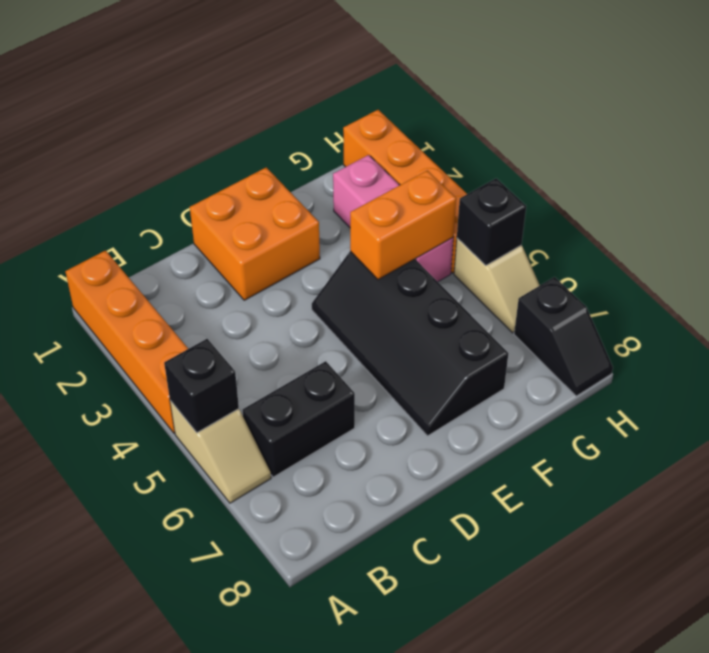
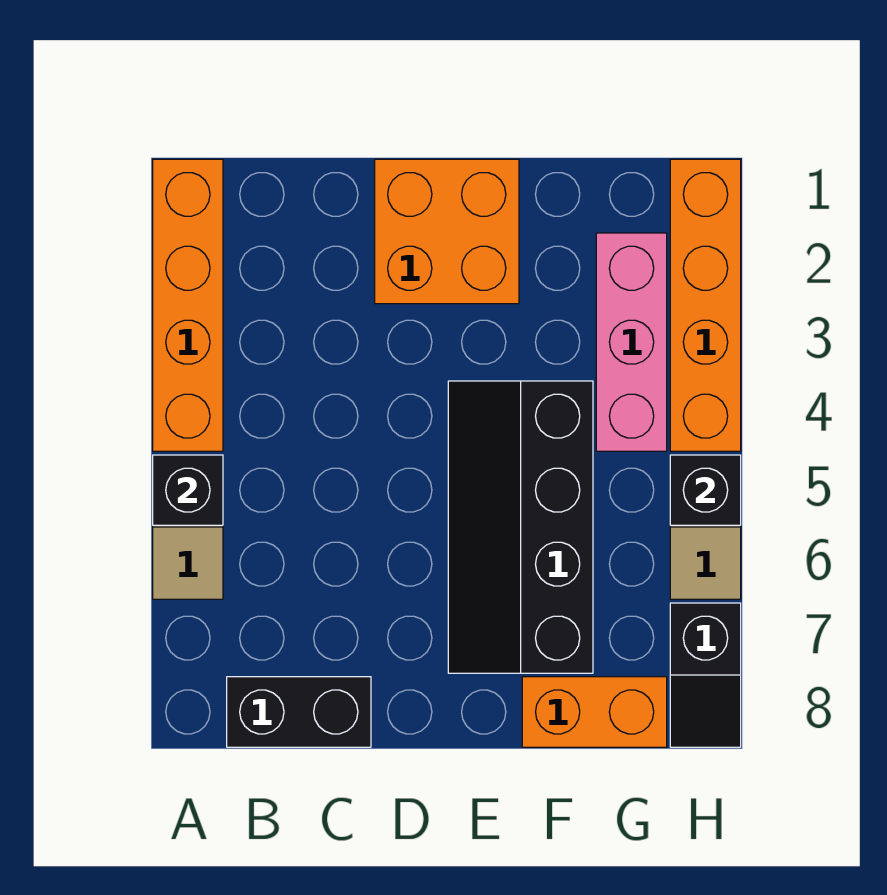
black 1x2 brick [243,361,355,477] -> black 1x2 brick moved to [227,677,371,747]
orange 1x2 brick [350,171,456,279] -> orange 1x2 brick moved to [522,677,667,747]

